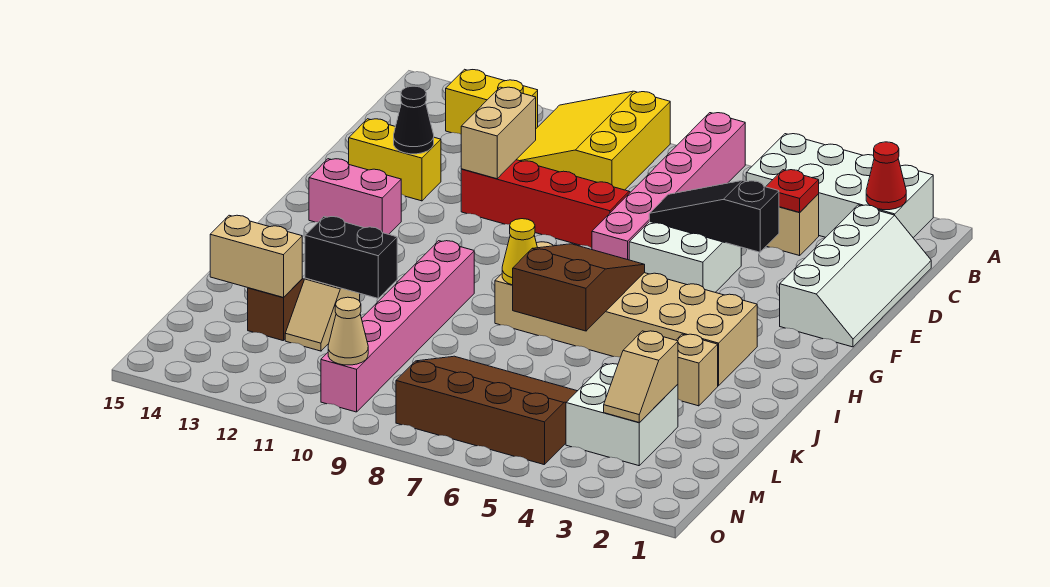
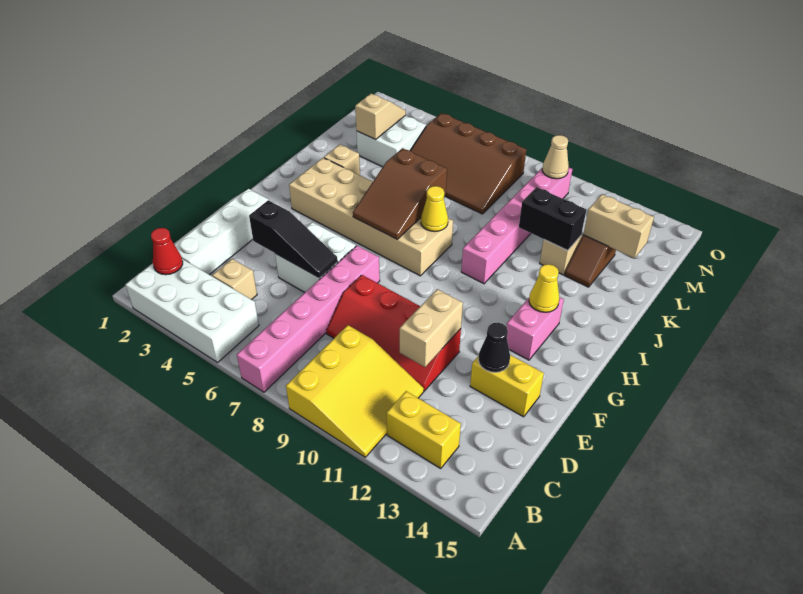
red 1x1 plate [766,170,819,212] -> none
pink 1x2 brick [309,159,401,234] -> pink 1x2 brick turned to [507,297,564,360]
none -> yellow 1x1 cone [529,264,559,312]

